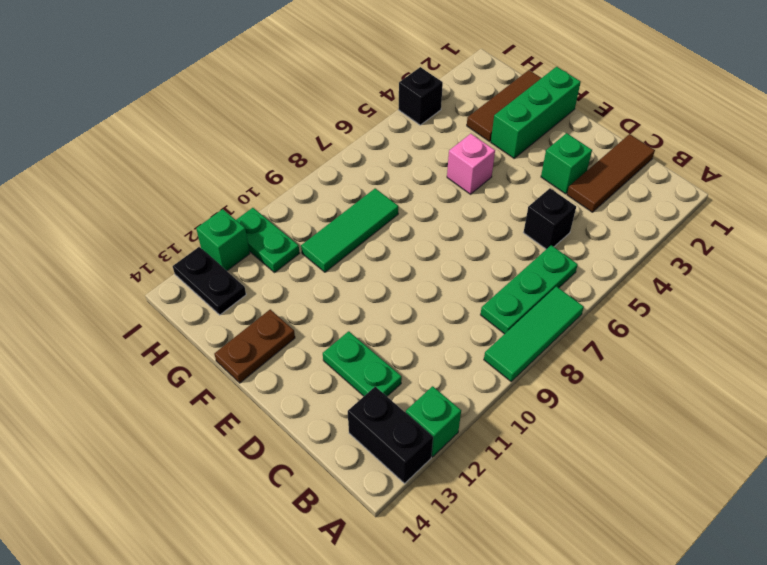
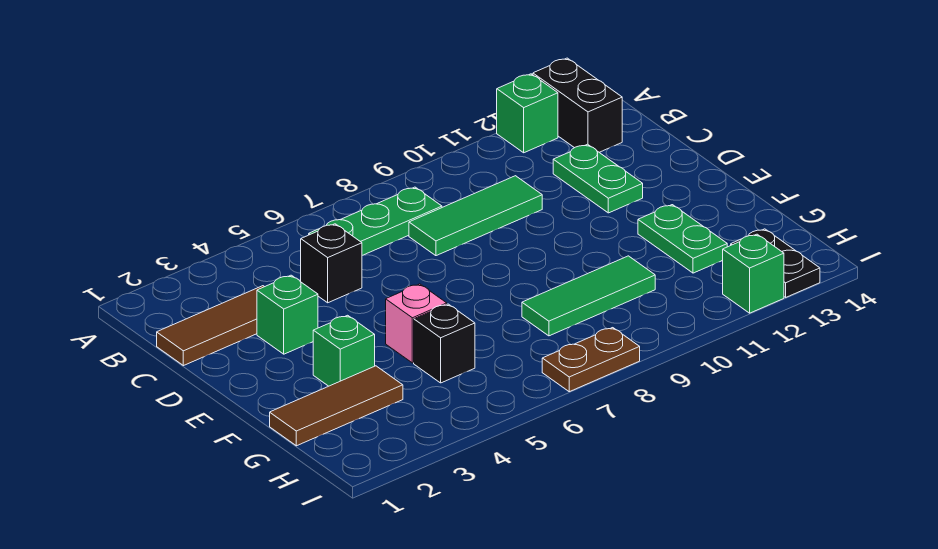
green 1x3 tile [484,286,584,382] -> green 1x3 tile moved to [409,176,542,256]
green 1x3 brick [491,67,581,158] -> green 1x1 brick [313,315,375,386]
brown 1x2 plate [214,309,295,383] -> brown 1x2 plate moved to [542,328,640,392]
green 1x2 plate [236,208,299,272] -> green 1x2 plate moved to [638,205,727,273]
black 1x1 brick [399,67,443,125] -> black 1x1 brick moved to [414,304,475,383]

